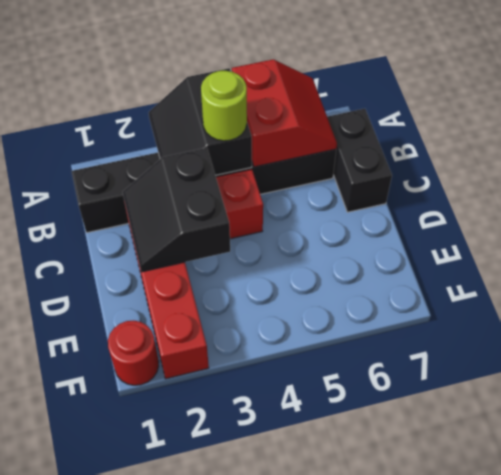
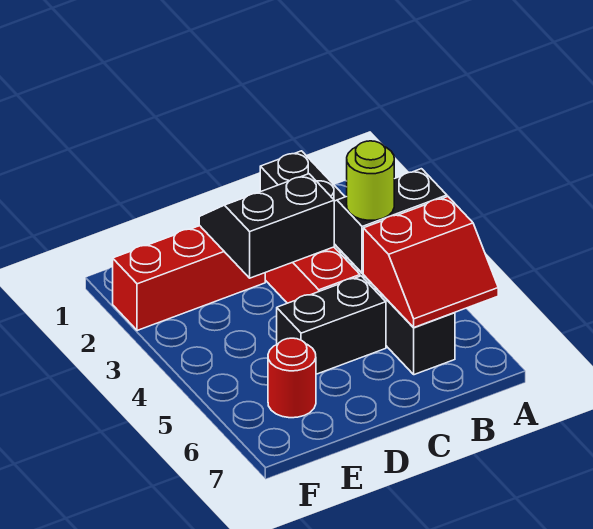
black 1x2 brick [327,109,392,212] -> black 1x2 brick moved to [277,276,386,374]
red 1x1 round brick [108,320,159,385] -> red 1x1 round brick moved to [268,338,316,418]

